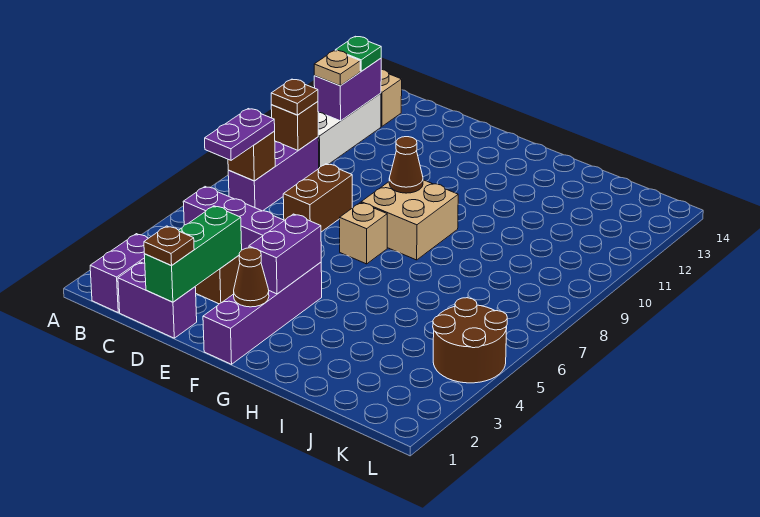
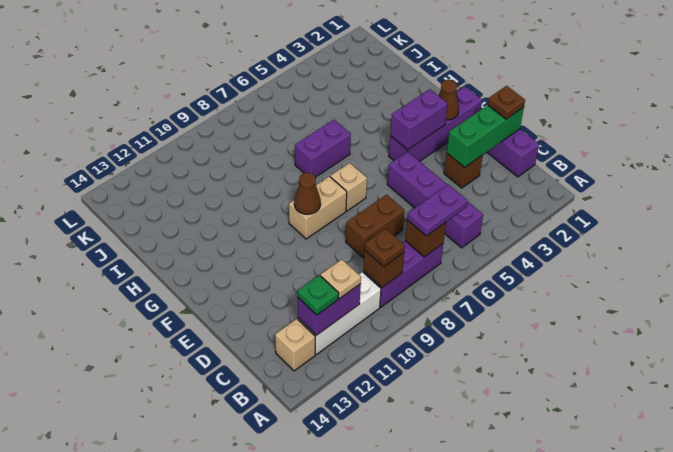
purple 1x2 brick [90,234,148,312] -> purple 1x2 brick moved to [295,120,351,177]
tan 2x2 brick [361,180,458,260] -> tan 1x2 brick [289,176,347,239]
brown 2x2 round brick [433,298,507,383] -> none

